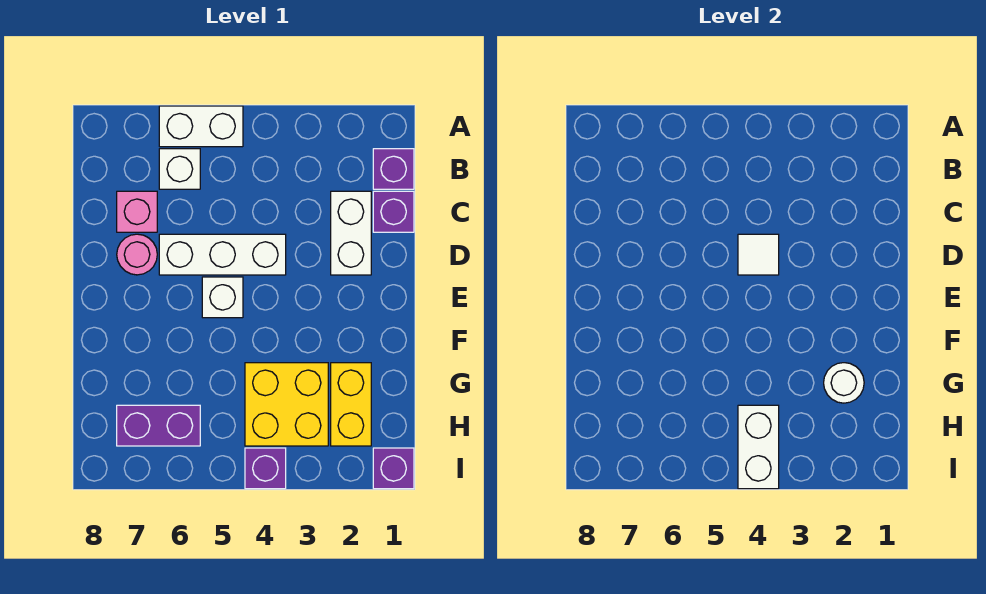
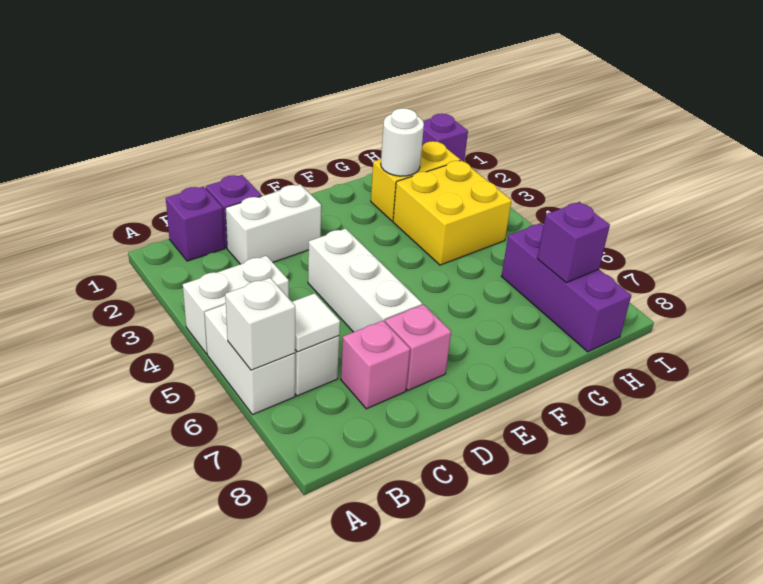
white 1x1 tile [738,234,779,275] -> white 1x1 tile moved to [292,293,340,352]
pink 1x1 round brick [117,234,157,275] -> pink 1x1 brick [385,305,451,390]
white 1x1 brick [202,277,243,318] -> white 1x1 brick moved to [225,278,295,370]
white 1x2 brick [738,405,779,489] -> white 1x2 brick moved to [183,256,289,354]
purple 1x2 brick [117,405,200,446] -> purple 1x3 brick [501,223,631,352]
purple 1x1 brick [245,448,286,489] -> purple 1x1 brick moved to [537,202,610,283]

